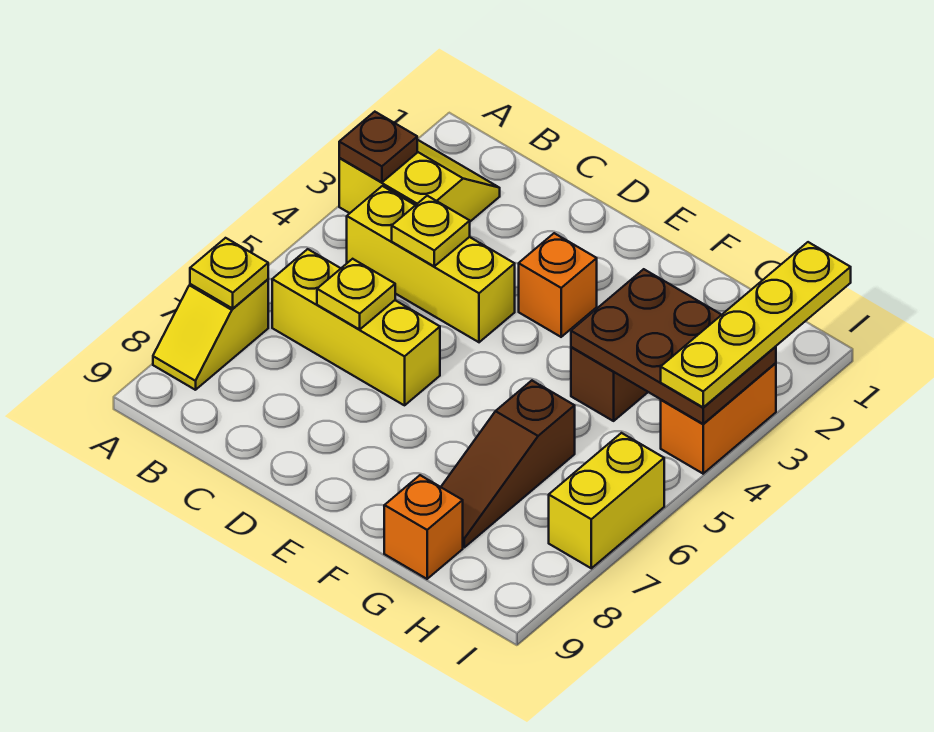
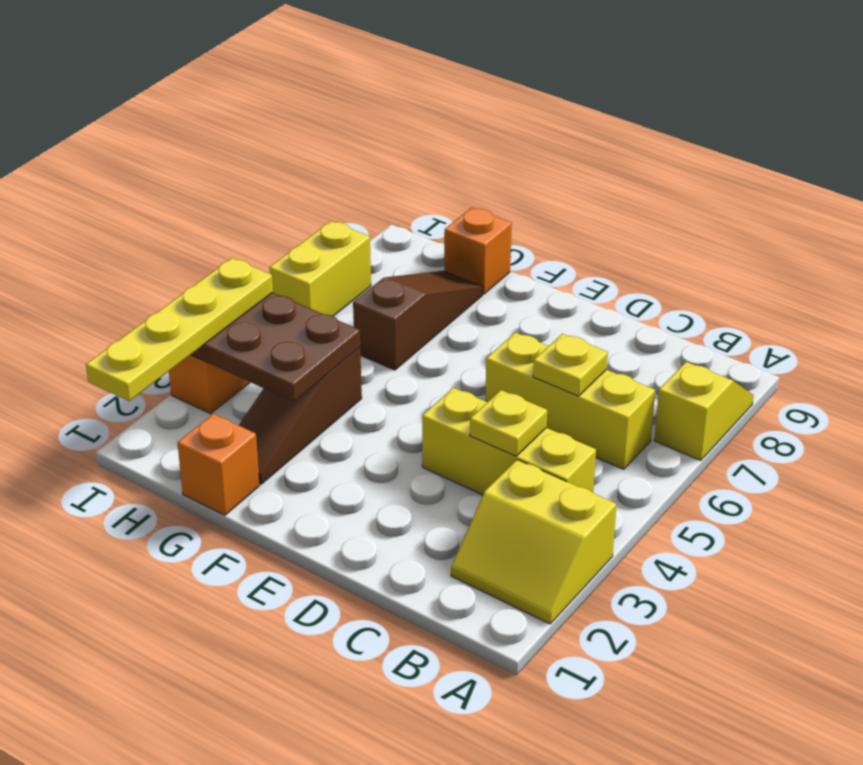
brown 1x1 plate [339,112,417,182] -> none
yellow 1x1 plate [190,238,268,308] -> none
orange 1x1 brick [519,233,597,337] -> orange 1x1 brick moved to [177,414,260,515]

